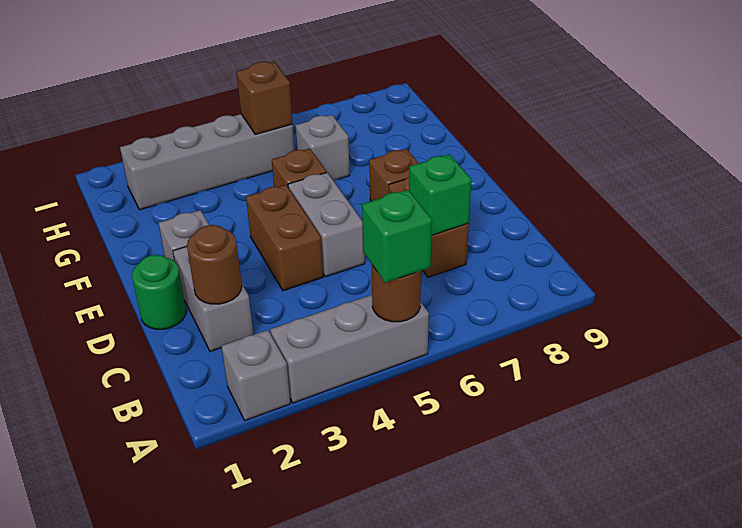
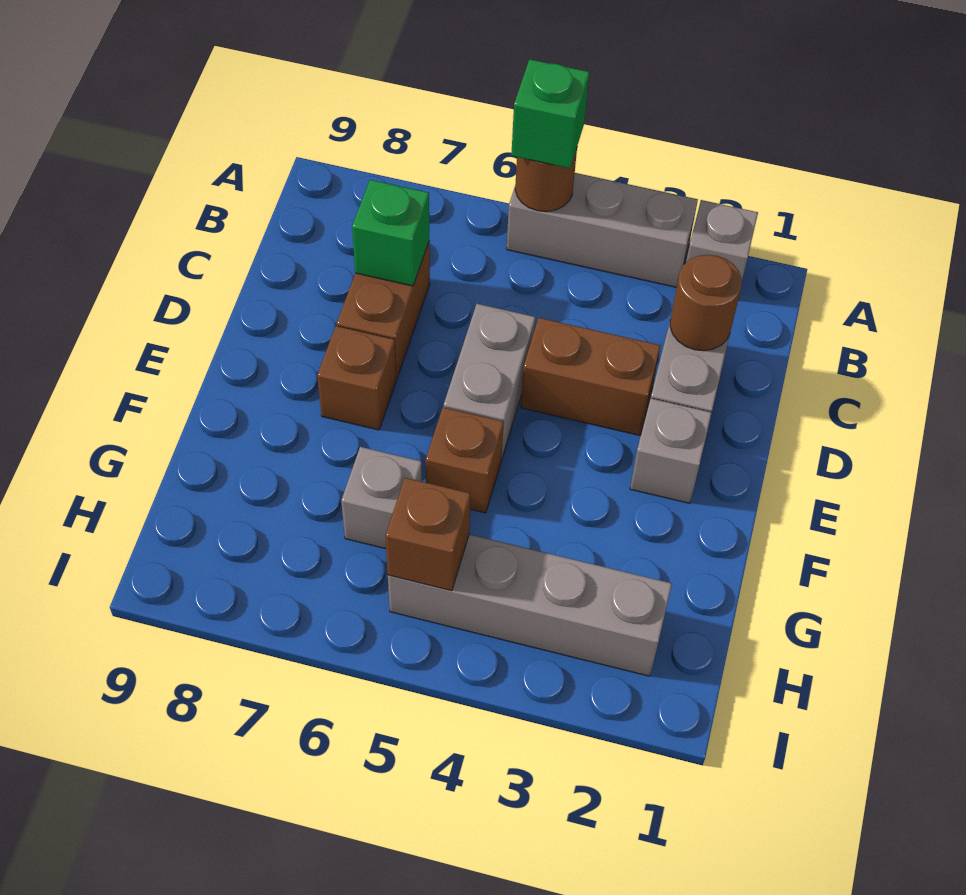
green 1x1 round brick [132,255,186,329] -> none
brown 1x2 brick [246,185,323,291] -> brown 1x2 brick turned to [521,318,661,436]

